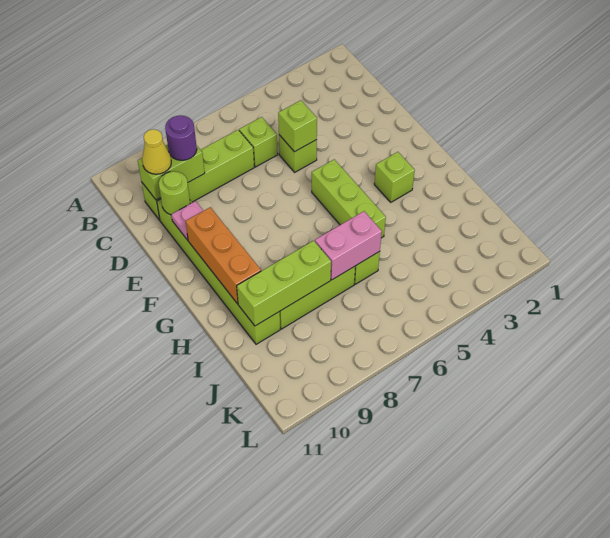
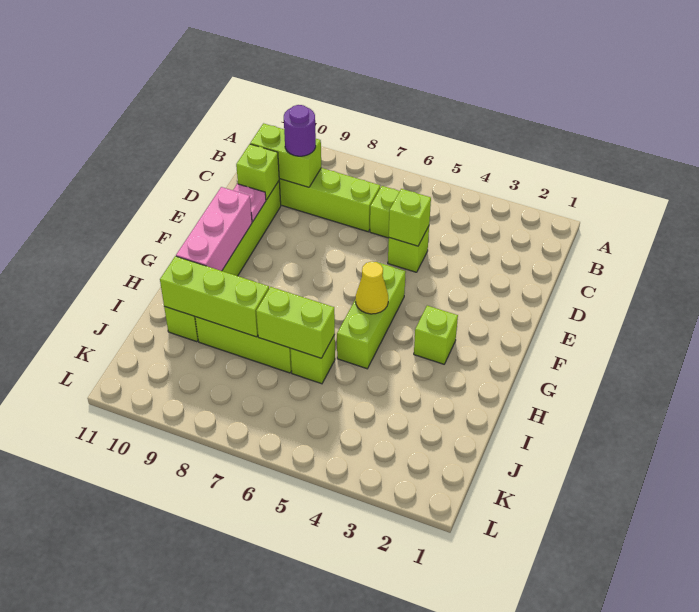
yellow 1x1 cone [142,129,171,174] -> yellow 1x1 cone moved to [356,262,388,314]
lime 1x1 round brick [159,171,190,215] -> lime 1x1 brick [236,144,279,200]
orange 1x3 brick [186,207,261,304] -> pink 1x3 brick [176,187,252,271]
pink 1x2 brick [315,211,382,280] -> lime 1x2 brick [256,287,335,358]

